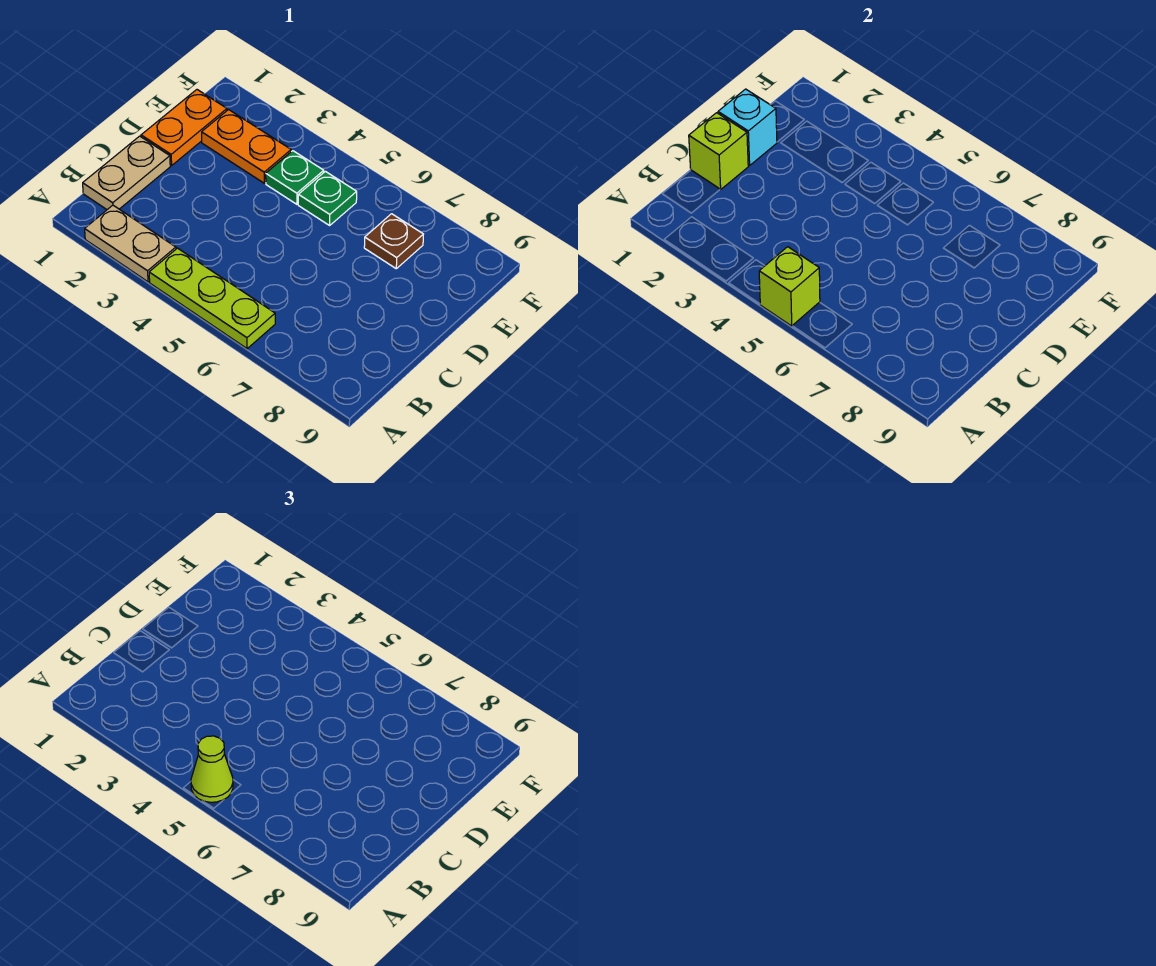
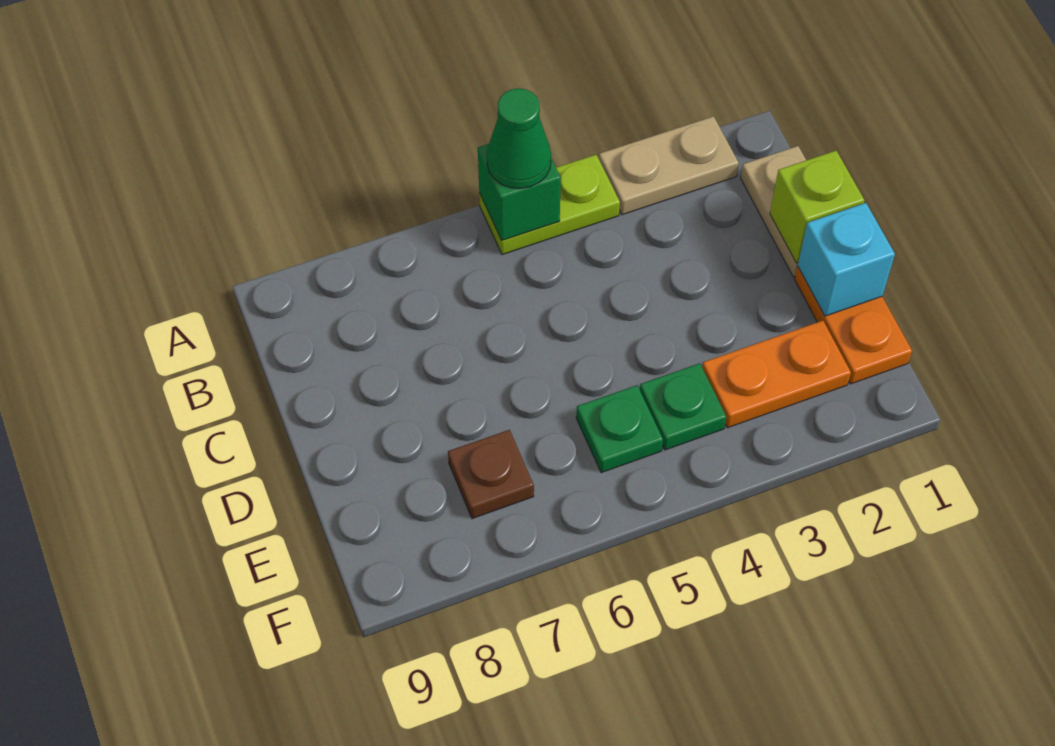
lime 1x3 plate [149,248,275,349] -> lime 1x2 plate [479,155,620,255]
lime 1x1 brick [759,247,820,326] -> green 1x1 brick [478,144,561,240]
lime 1x1 cone [191,736,233,802] -> green 1x1 cone [487,88,551,189]

